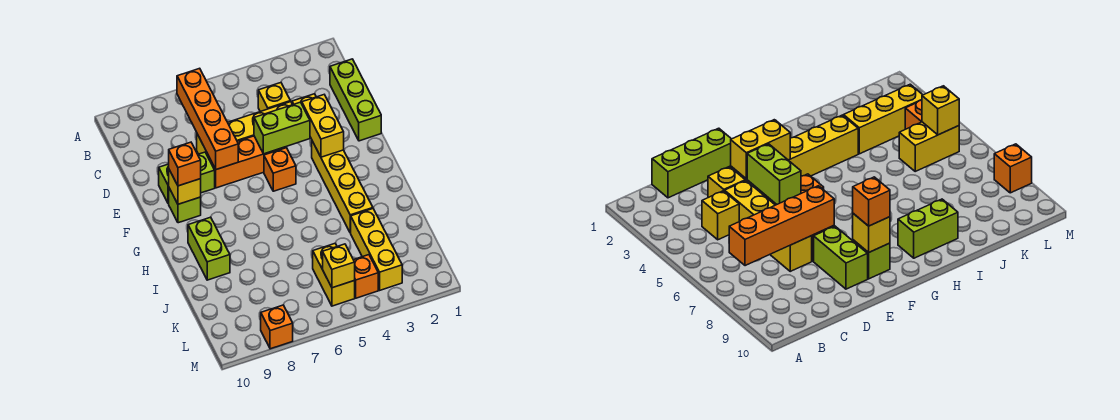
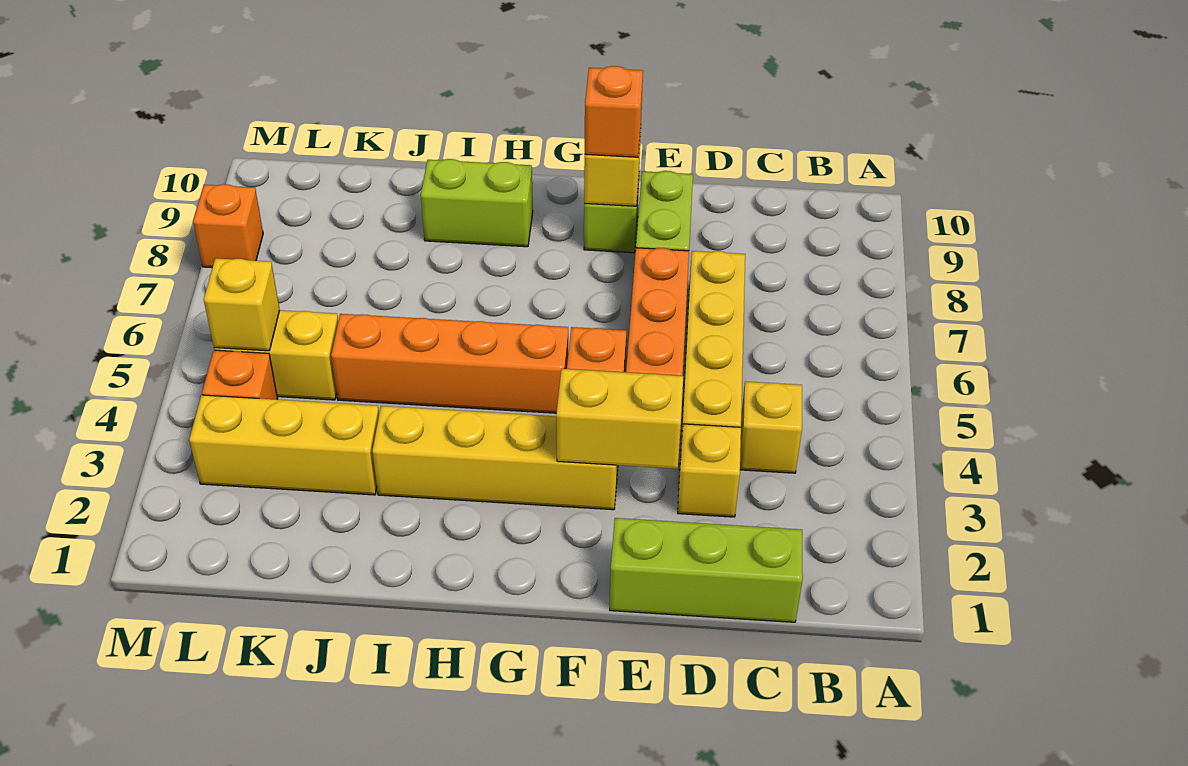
orange 1x4 brick [177,68,238,169] -> orange 1x4 brick moved to [331,314,568,413]
lime 1x2 brick [254,102,310,154] -> none

